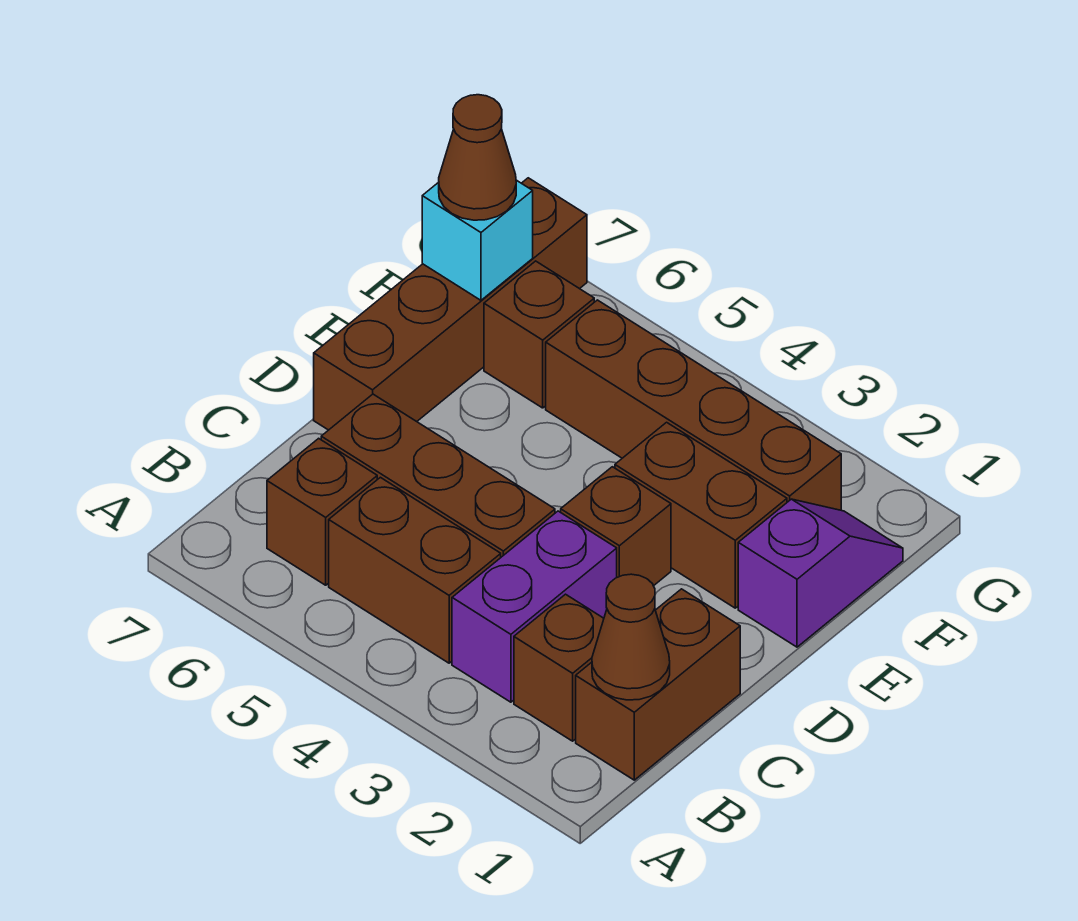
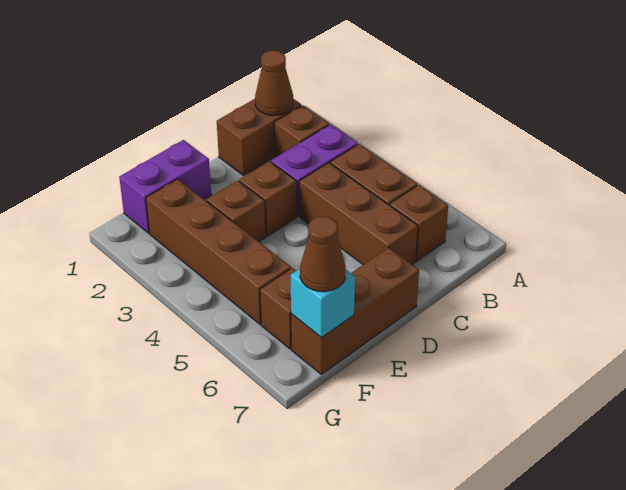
brown 1x4 brick [314,178,587,430] -> brown 1x3 brick [291,248,419,374]
purple 1x2 slope [738,499,903,647] -> purple 1x2 brick [119,140,211,233]
brown 1x2 brick [615,422,787,608] -> brown 1x1 brick [207,180,266,242]

